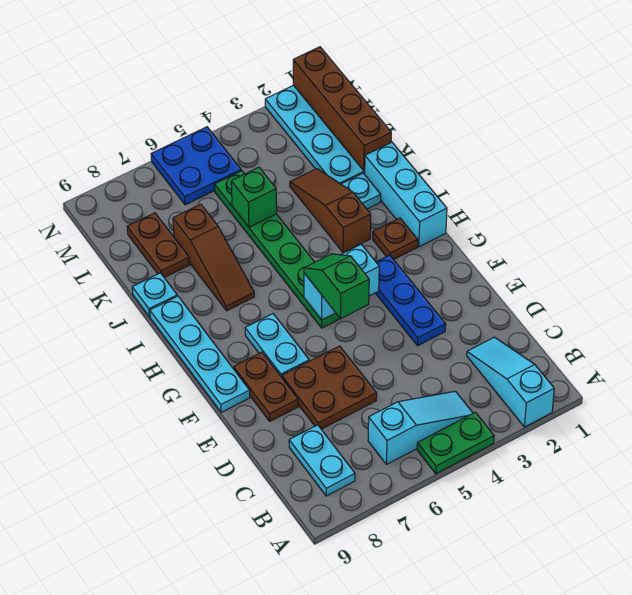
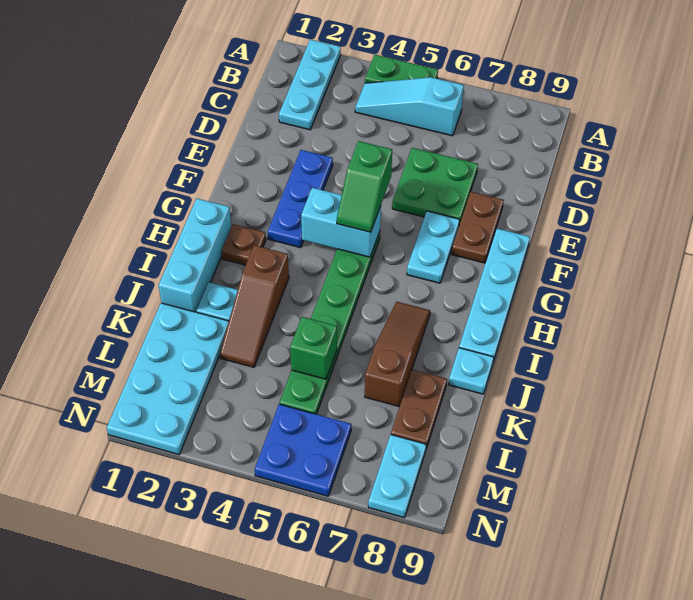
cyan 1x3 slope [467,337,554,427] -> cyan 1x3 plate [279,39,341,130]
cyan 1x2 plate [289,425,355,496] -> cyan 1x2 plate moved to [368,435,426,518]
brown 2x2 plate [282,346,377,429] -> green 2x2 plate [392,148,478,224]
brown 1x4 brick [293,47,391,171] -> none

